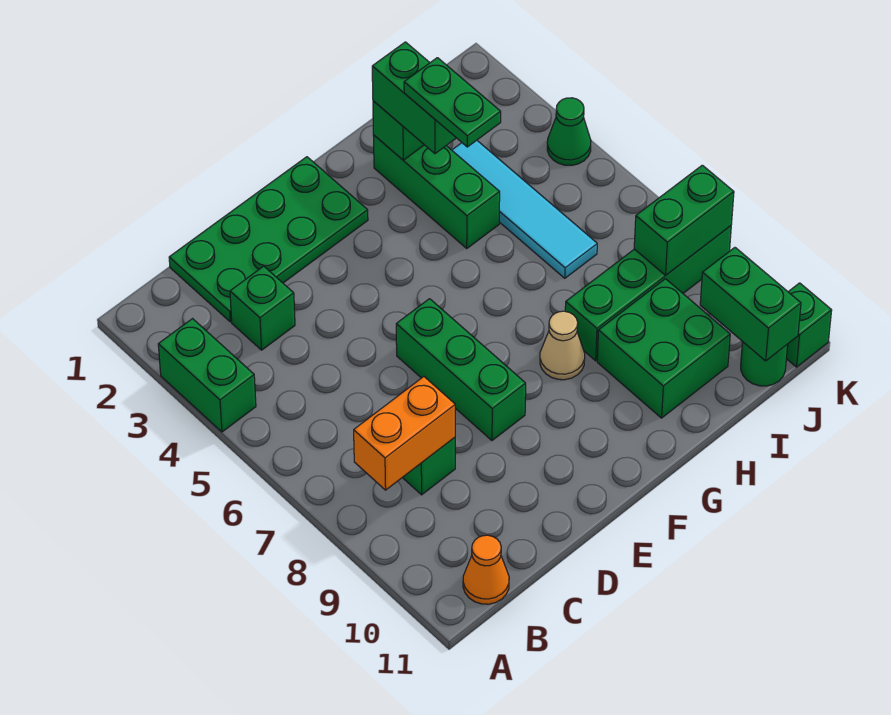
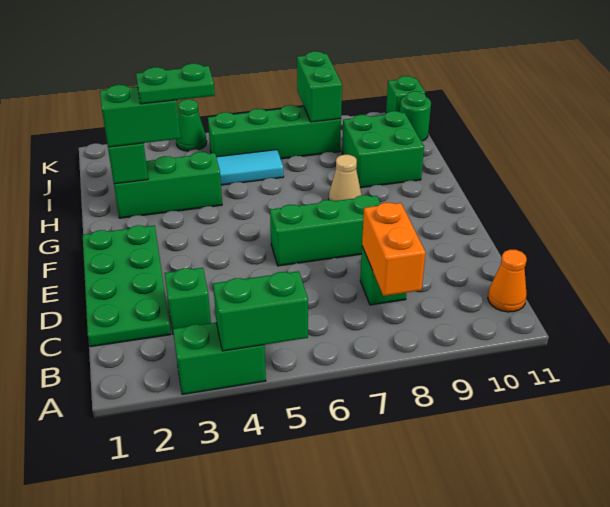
green 1x4 brick [565,226,731,361] -> green 1x4 brick turned to [208,105,341,159]
green 1x2 brick [700,248,801,361] -> green 1x2 brick moved to [213,271,308,351]

